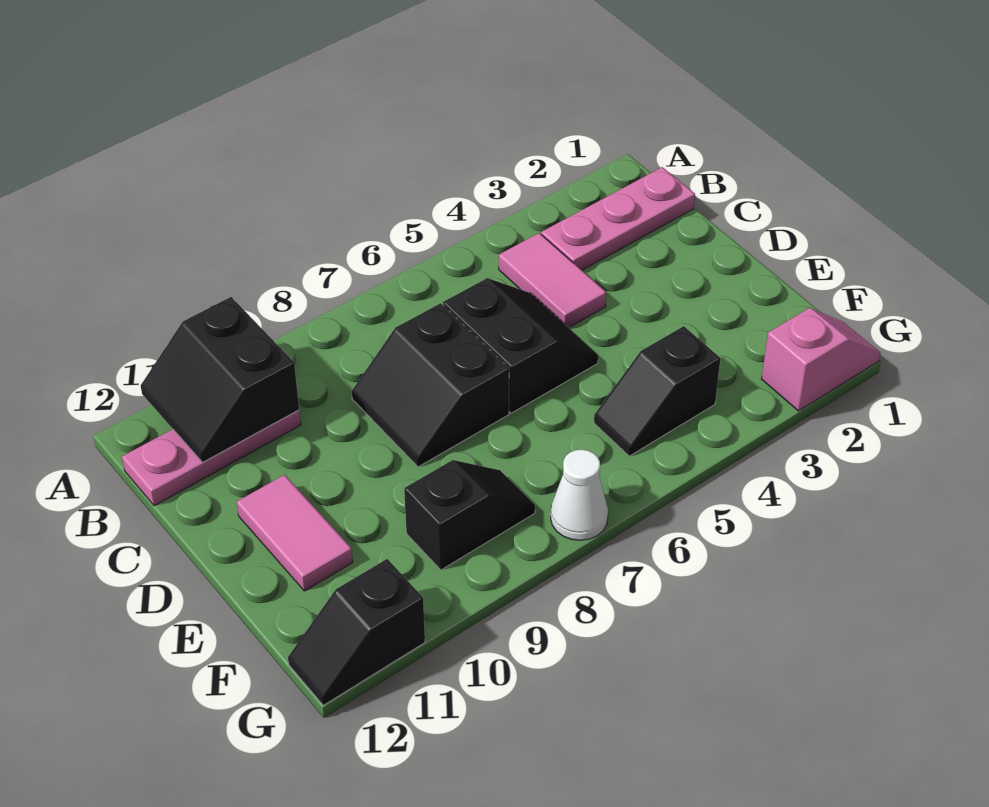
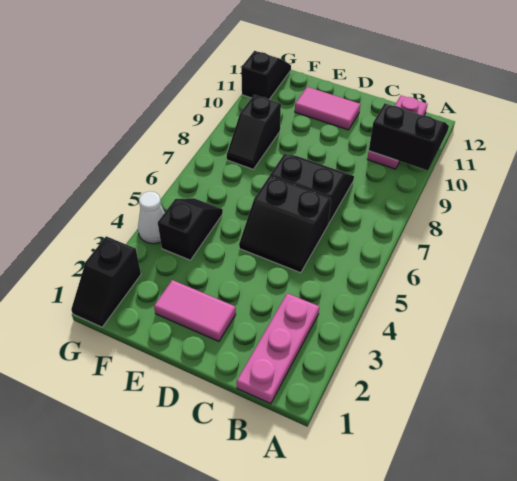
pink 1x2 tile [499,233,606,328] -> pink 1x2 tile moved to [154,280,236,341]
pink 1x2 slope [762,308,881,411] -> black 1x2 slope [71,236,141,327]
white 1x1 cone [551,450,608,540] -> white 1x1 cone moved to [138,191,165,244]

